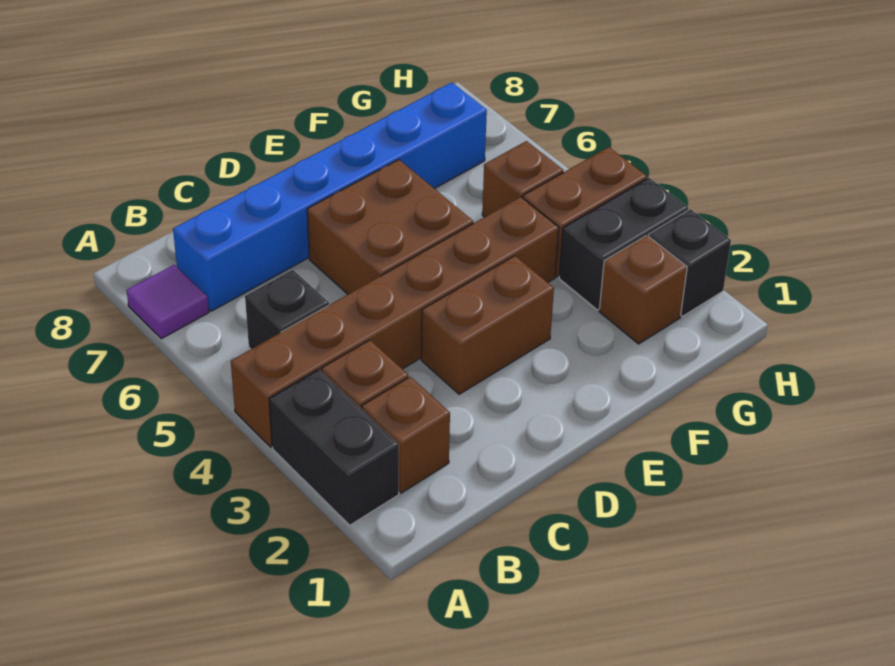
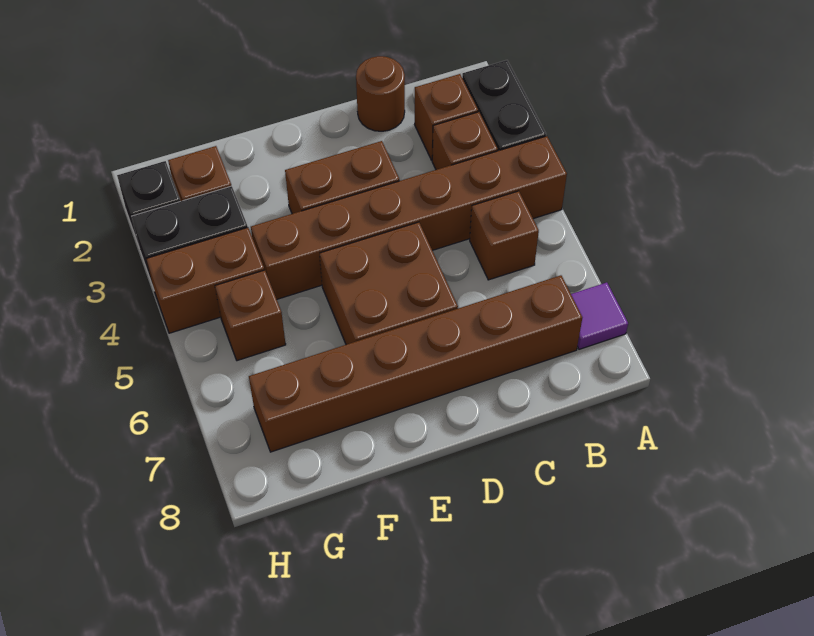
black 1x1 brick [245,270,329,349] -> brown 1x1 brick [470,191,539,280]
blue 1x6 brick [173,83,487,311] -> brown 1x6 brick [249,275,582,452]
none -> brown 1x1 round brick [356,56,405,131]

